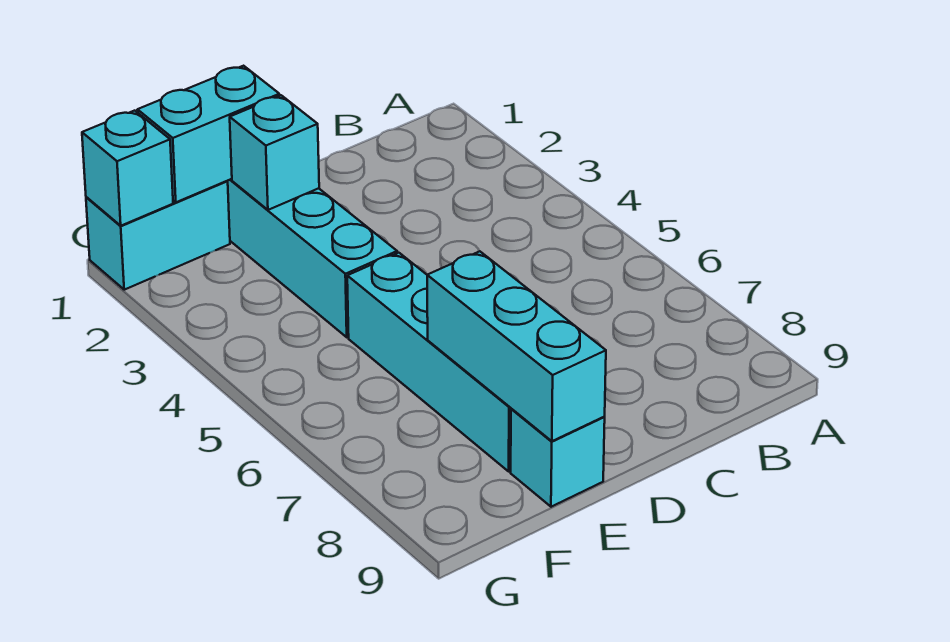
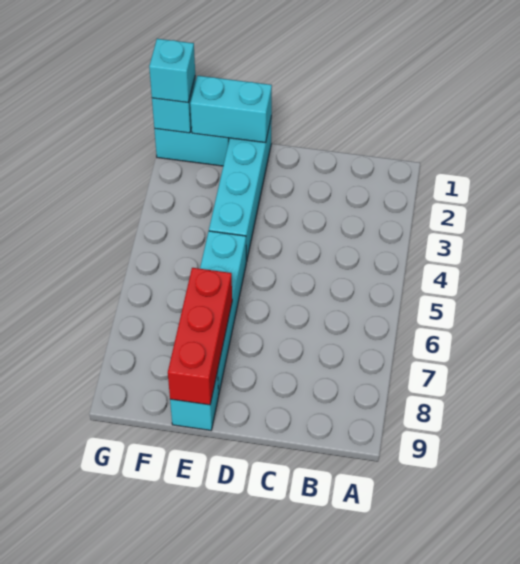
cyan 1x1 brick [230,95,319,210] -> cyan 1x1 brick moved to [149,39,195,102]
cyan 1x3 brick [427,251,606,441] -> red 1x3 brick [168,268,232,405]

